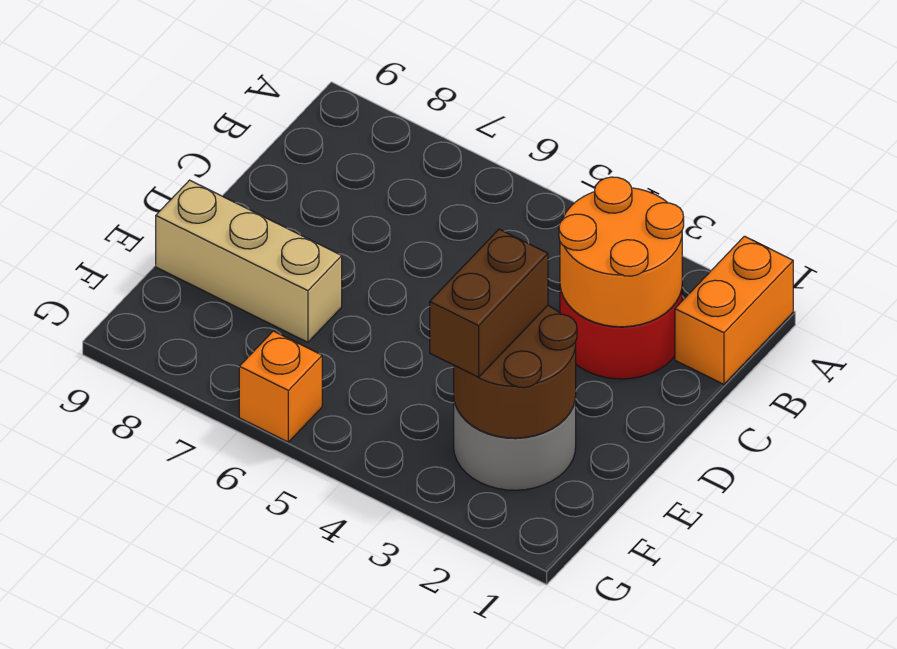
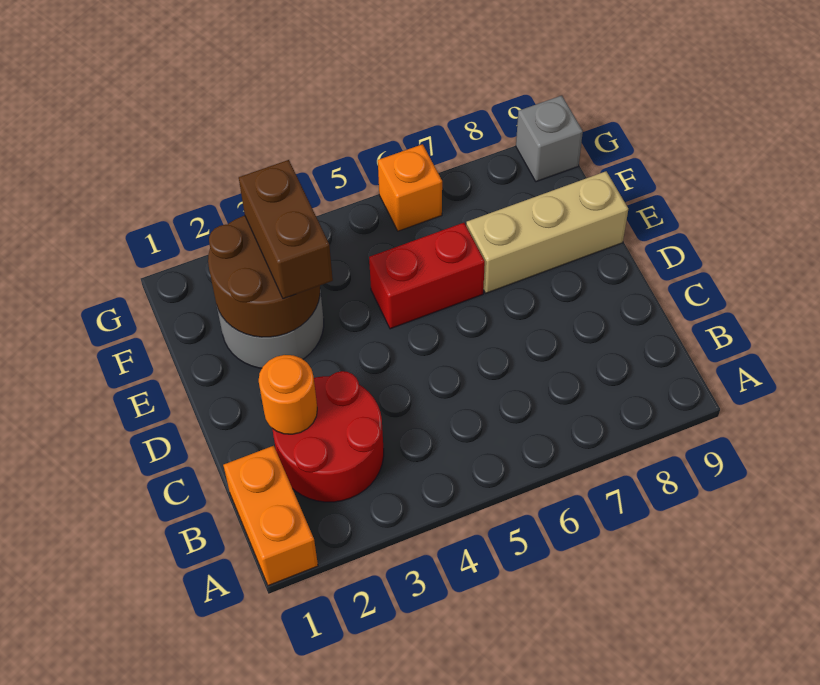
orange 2x2 round brick [559,177,684,327] -> orange 1x1 round brick [259,355,317,434]
none -> red 1x2 brick [369,223,485,329]
none -> grey 1x1 brick [516,96,583,182]

